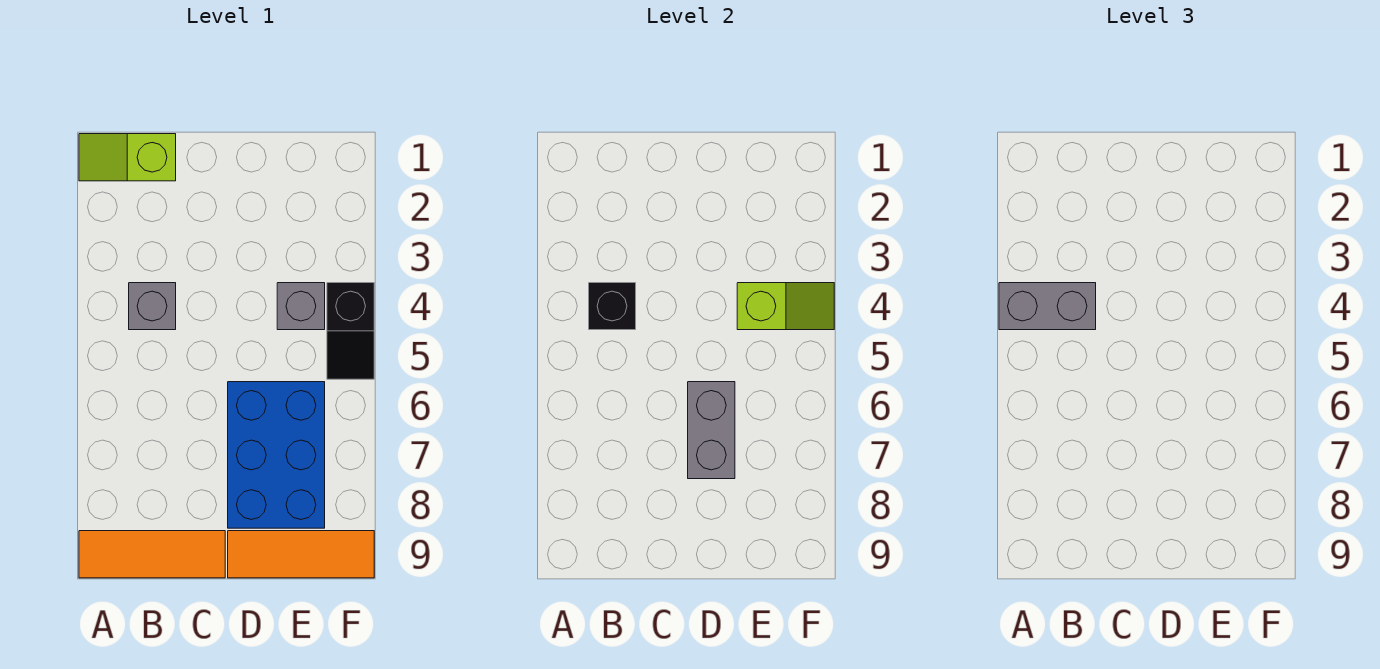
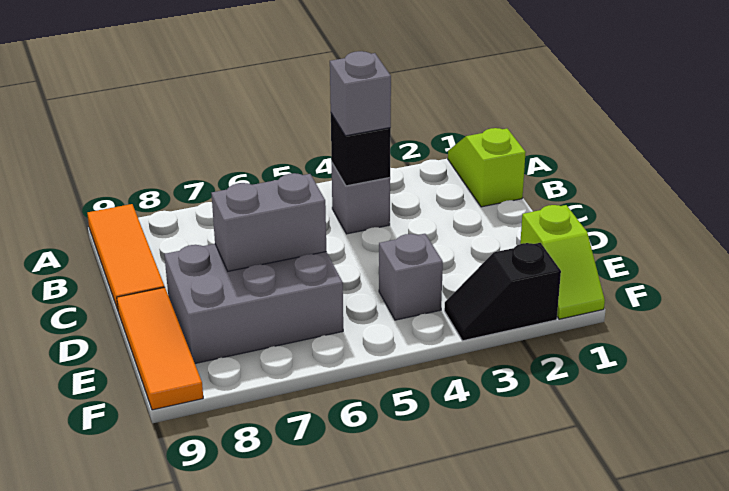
grey 1x2 brick [999,283,1096,330] -> grey 1x1 brick [330,51,391,136]
blue 2x3 brick [228,382,325,528] -> grey 2x3 brick [164,244,343,363]
lime 1x2 slope [737,283,834,330] -> lime 1x2 slope moved to [520,205,605,319]
black 1x2 slope [327,283,374,379] -> black 1x2 slope moved to [444,243,561,341]

